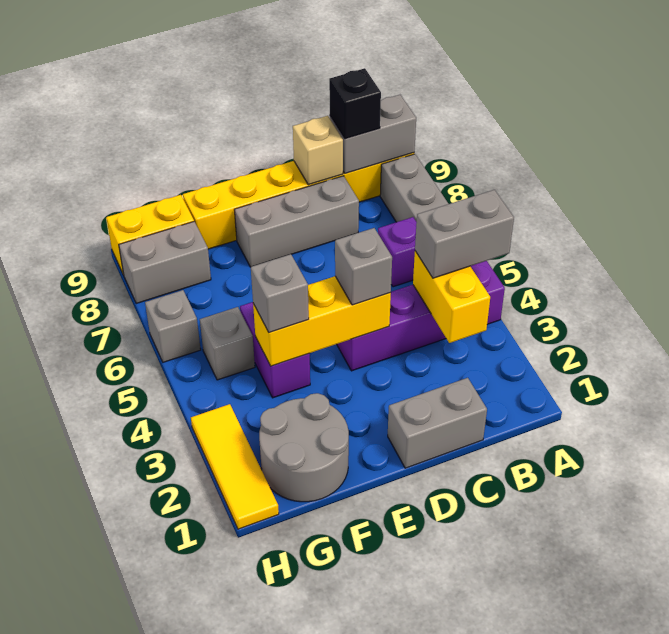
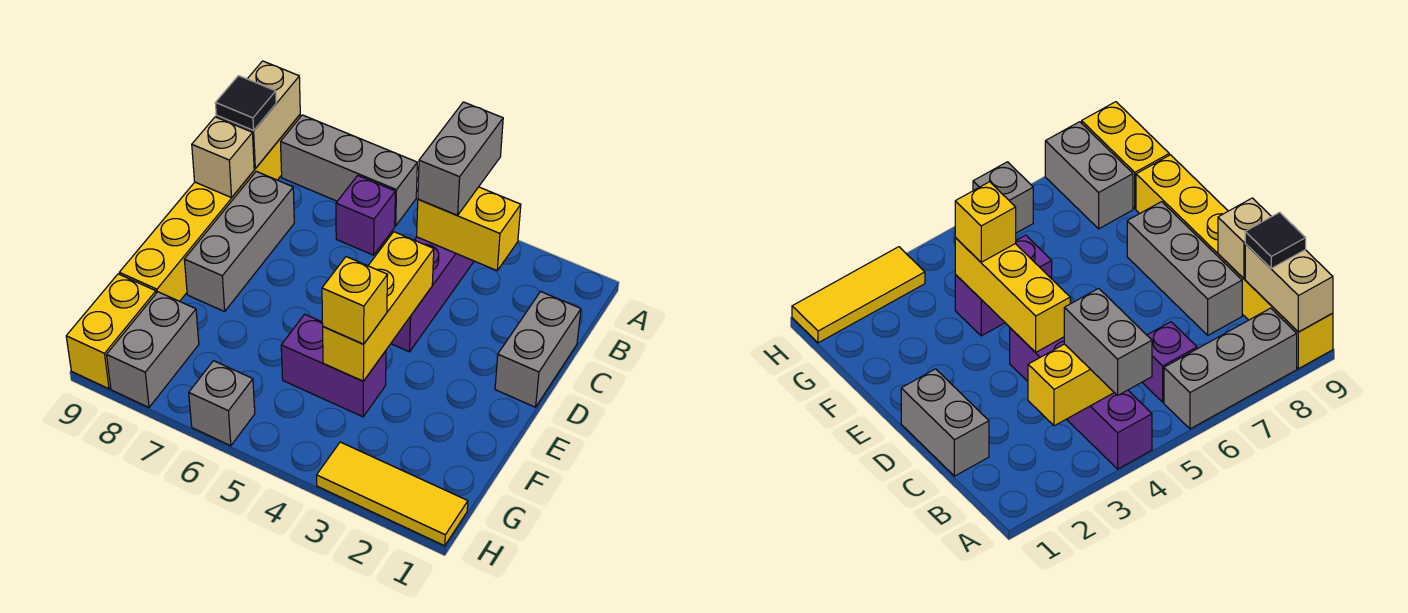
grey 1x2 brick [330,95,416,173] -> tan 1x2 brick [216,61,300,168]
black 1x1 brick [329,68,381,139] -> black 1x1 tile [215,76,276,131]
grey 1x1 brick [335,228,392,305] -> none
grey 2x2 round brick [259,393,349,502] -> none
grey 1x1 brick [251,254,309,333] -> yellow 1x1 brick [322,257,387,344]
grey 1x1 brick [200,307,255,380] -> none

